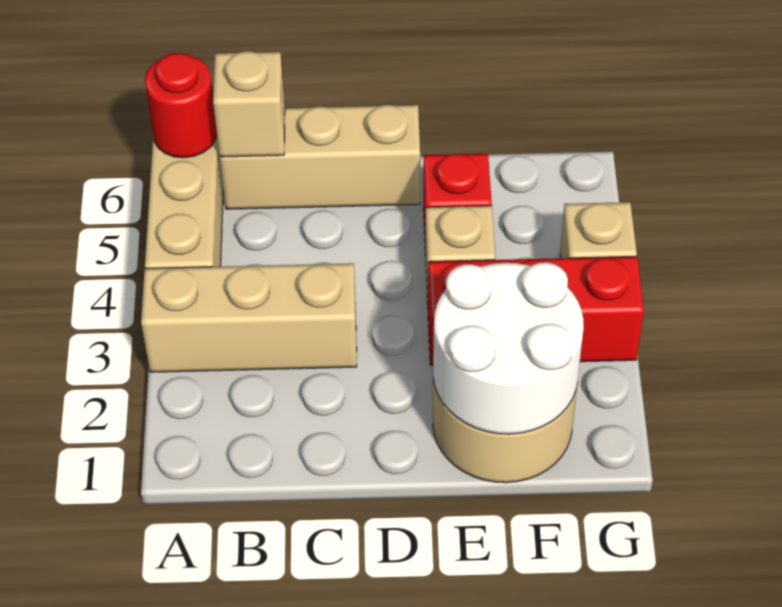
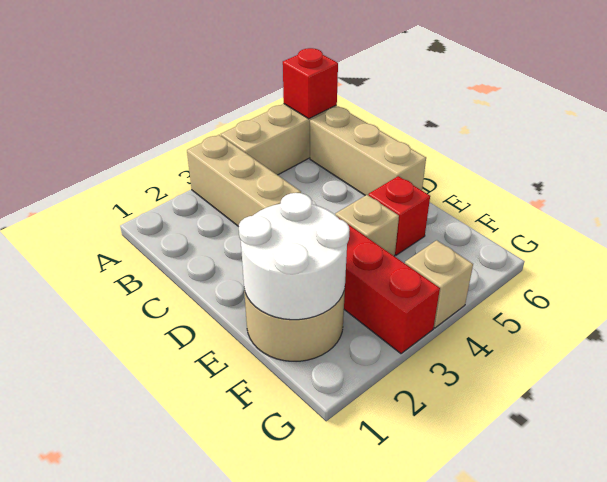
red 1x1 round brick [145,53,217,158] -> red 1x1 brick [283,48,338,119]
tan 1x1 brick [213,51,285,157] -> none

